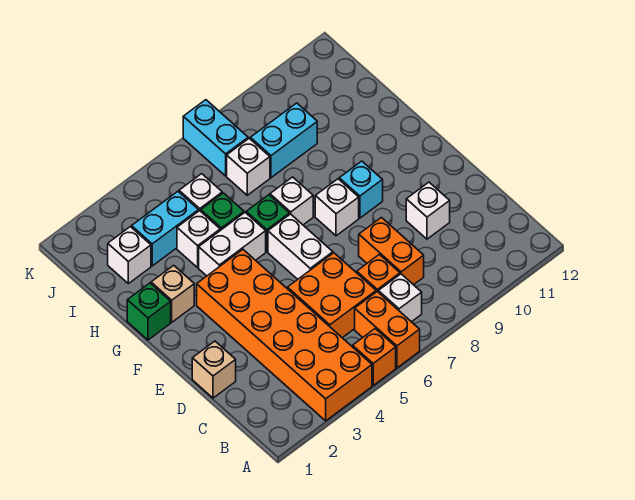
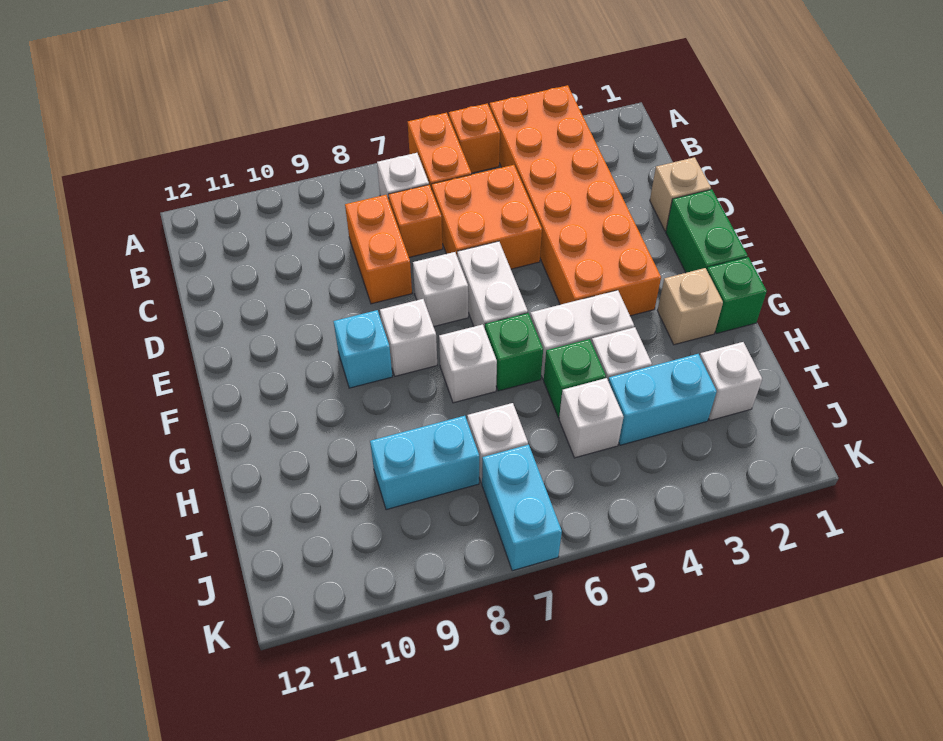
white 1x1 brick [406,182,450,239] -> white 1x1 brick moved to [413,252,468,327]
none -> green 1x2 brick [666,189,747,273]

